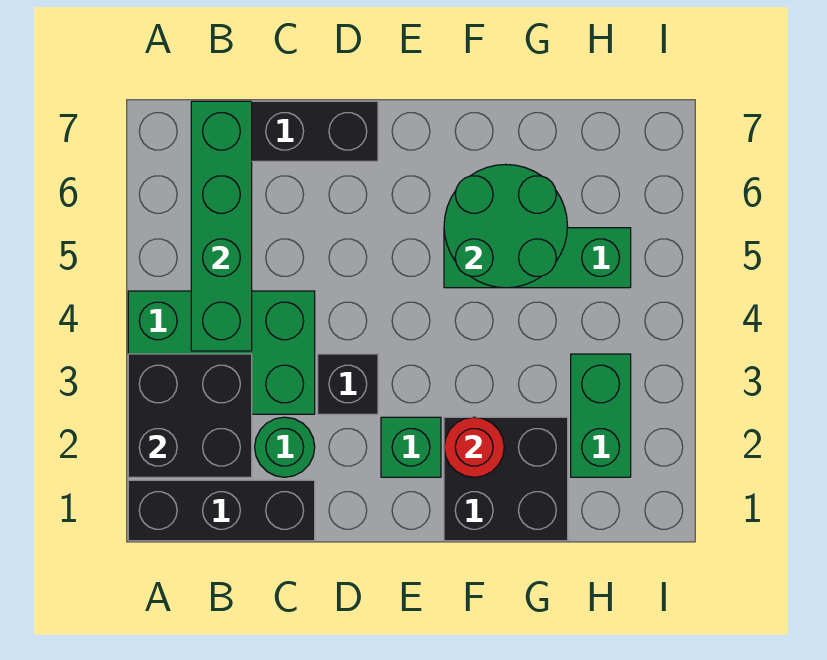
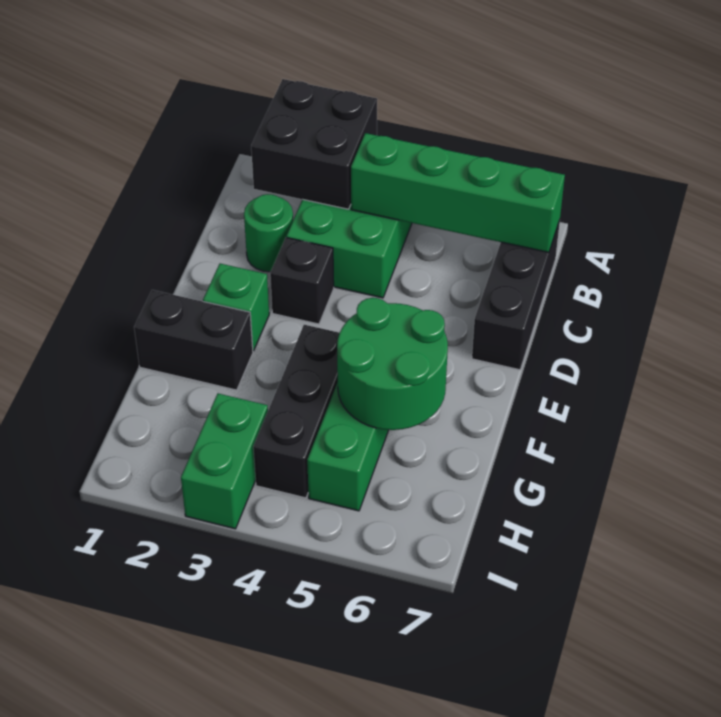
black 1x3 brick [128,480,315,541] -> black 1x3 brick moved to [253,325,339,498]
black 2x2 brick [444,417,568,541] -> black 1x2 brick [134,290,253,390]
red 1x1 round brick [444,417,504,477] -> none
green 1x2 brick [571,354,631,477] -> green 1x2 brick turned to [181,393,268,529]

